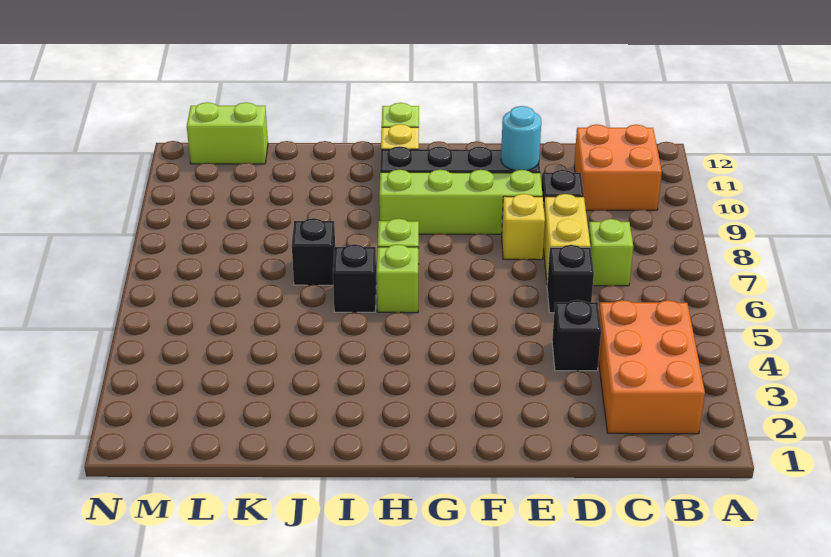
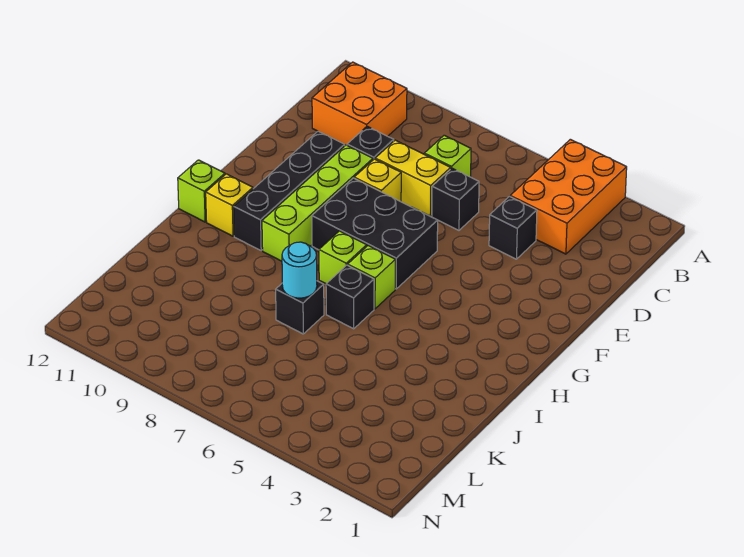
orange 2x3 brick [598,300,705,434] -> orange 2x3 brick turned to [510,139,627,254]
cyan 1x1 round brick [501,106,541,171] -> cyan 1x1 round brick moved to [282,242,317,298]
none -> black 2x3 brick [312,178,438,289]
lime 1x2 brick [187,102,268,164] -> none

